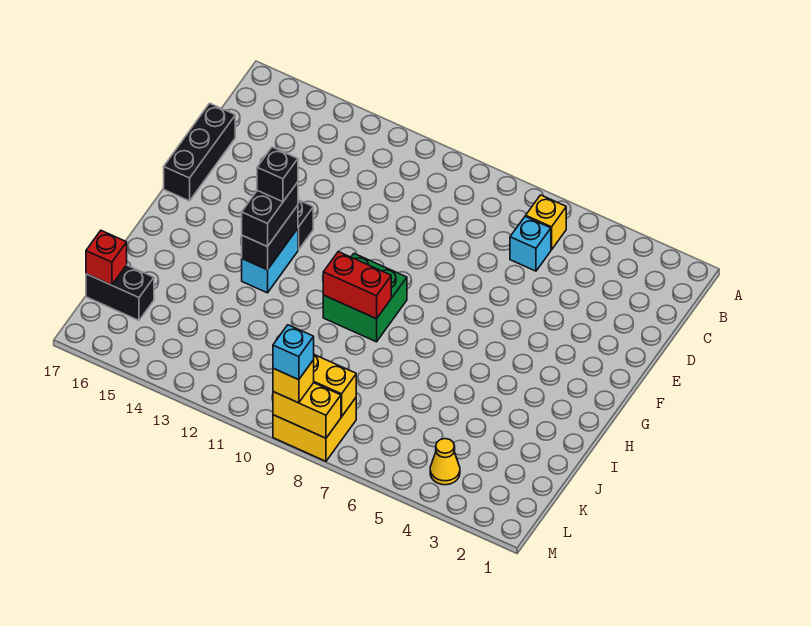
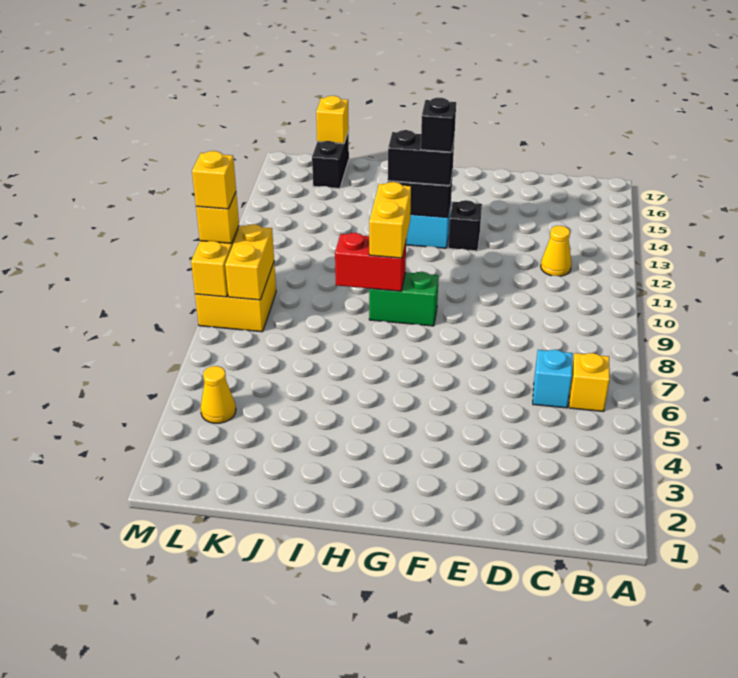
none -> yellow 1x1 cone [541,226,572,276]
black 1x3 brick [164,103,235,201] -> none
green 2x2 brick [323,254,407,342] -> green 1x2 brick [369,272,439,326]
red 1x2 brick [323,252,391,319] -> red 1x2 brick turned to [335,233,406,291]
none -> yellow 1x2 brick [369,182,411,258]
red 1x1 brick [86,231,127,285] -> yellow 1x1 brick [316,96,349,144]
cyan 1x1 brick [273,325,314,380] -> yellow 1x1 brick [192,151,236,209]

